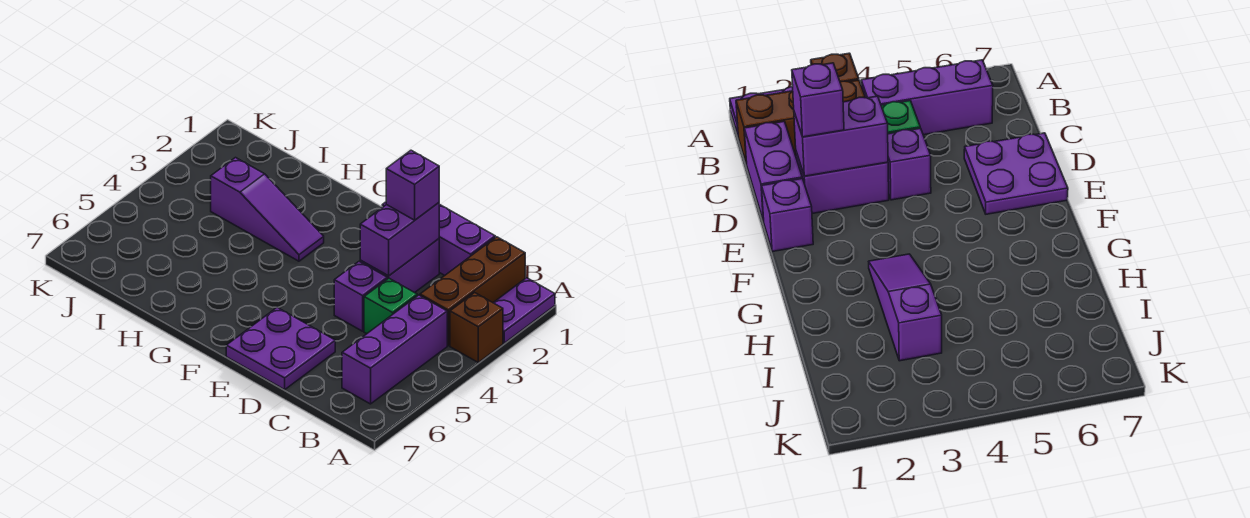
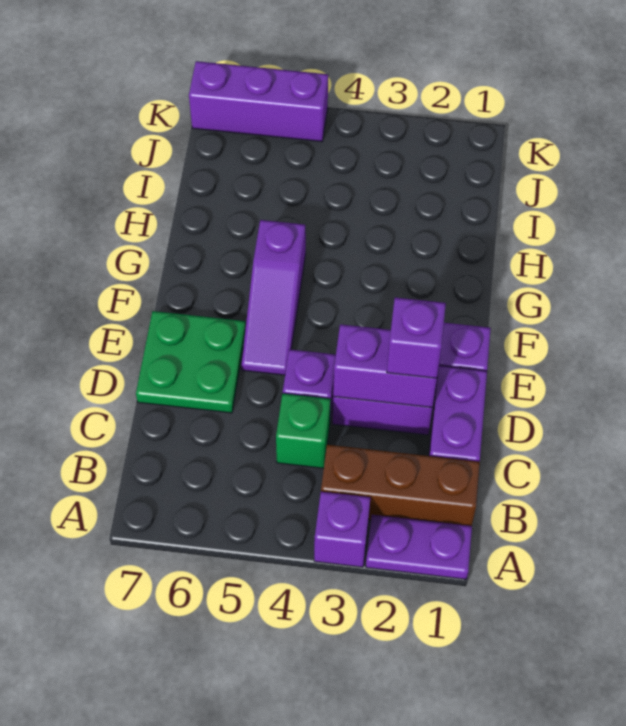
brown 1x1 brick [450,293,503,362] -> purple 1x1 brick [314,492,370,567]
purple 1x3 brick [342,295,447,404] -> purple 1x3 brick moved to [189,61,328,142]
purple 2x2 plate [226,307,335,389] -> green 2x2 plate [136,311,246,413]
purple 1x3 slope [211,158,324,261] -> purple 1x3 slope moved to [241,220,306,375]

